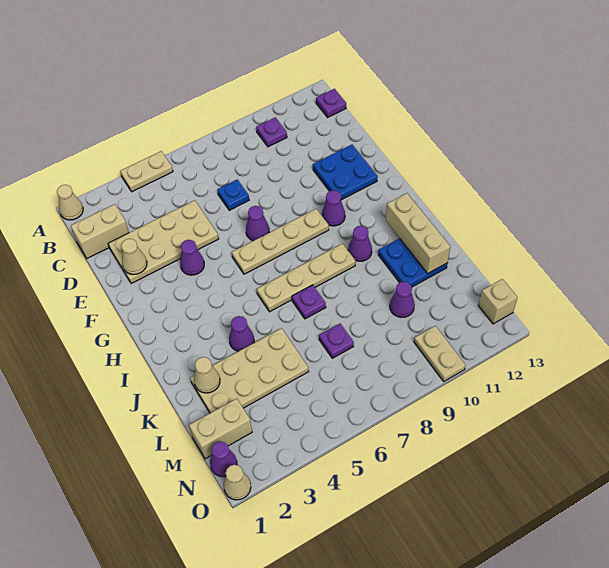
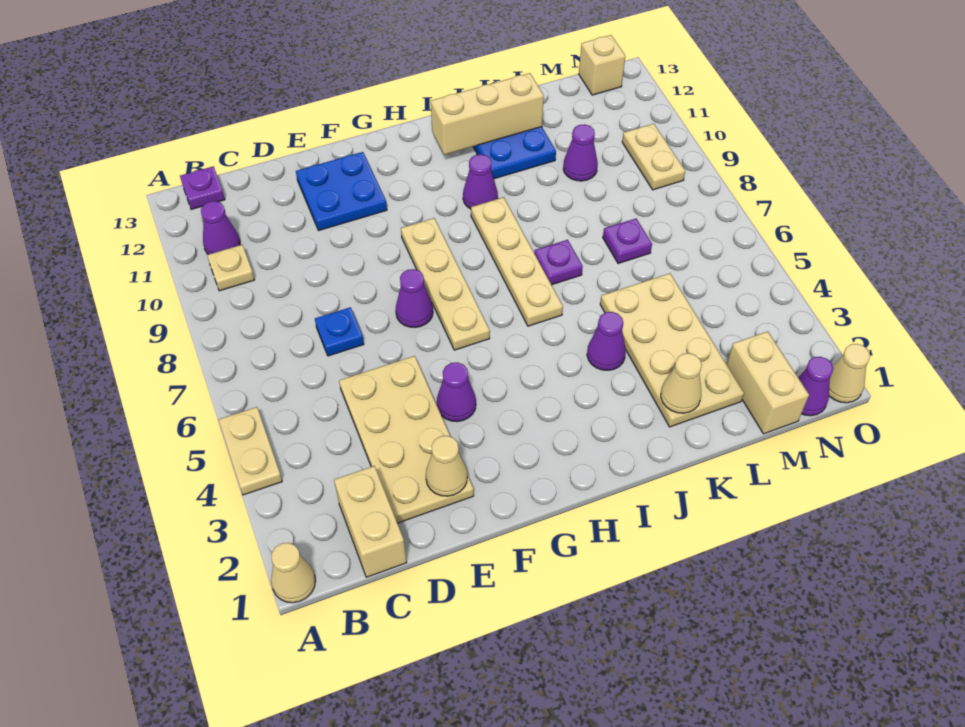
purple 1x1 plate [256,117,287,147] -> tan 1x1 plate [207,245,254,291]
purple 1x1 cone [322,190,345,226] -> purple 1x1 cone moved to [201,201,240,254]
tan 1x2 plate [414,326,466,381] -> tan 1x2 plate turned to [622,124,685,190]

